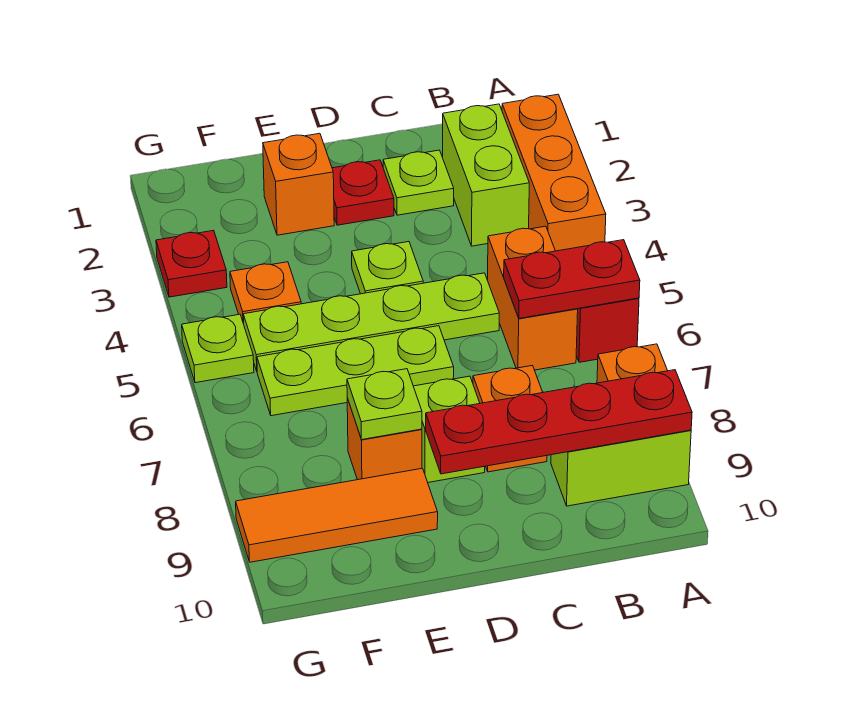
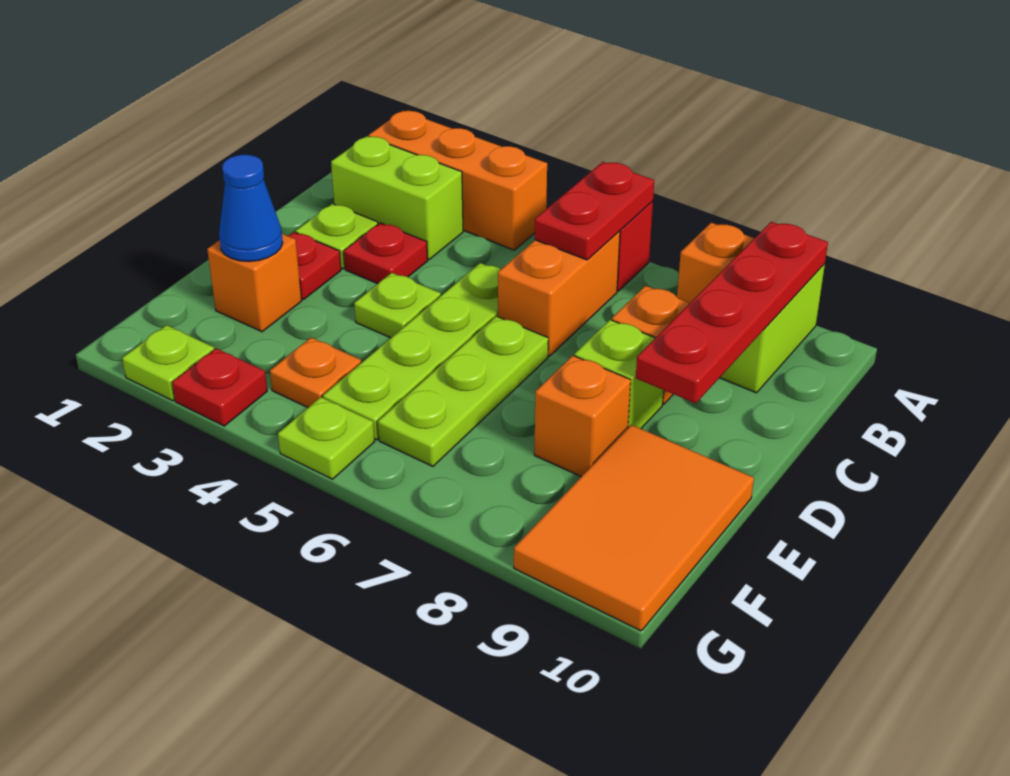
orange 1x2 brick [488,226,578,370] -> orange 1x2 brick turned to [498,231,620,356]
none -> red 1x1 plate [344,223,428,284]
none -> blue 1x1 cone [219,155,283,262]
lime 1x1 plate [347,369,422,440] -> lime 1x1 plate moved to [122,325,214,401]
orange 1x3 tile [236,468,438,562] -> orange 2x3 tile [514,425,754,631]

